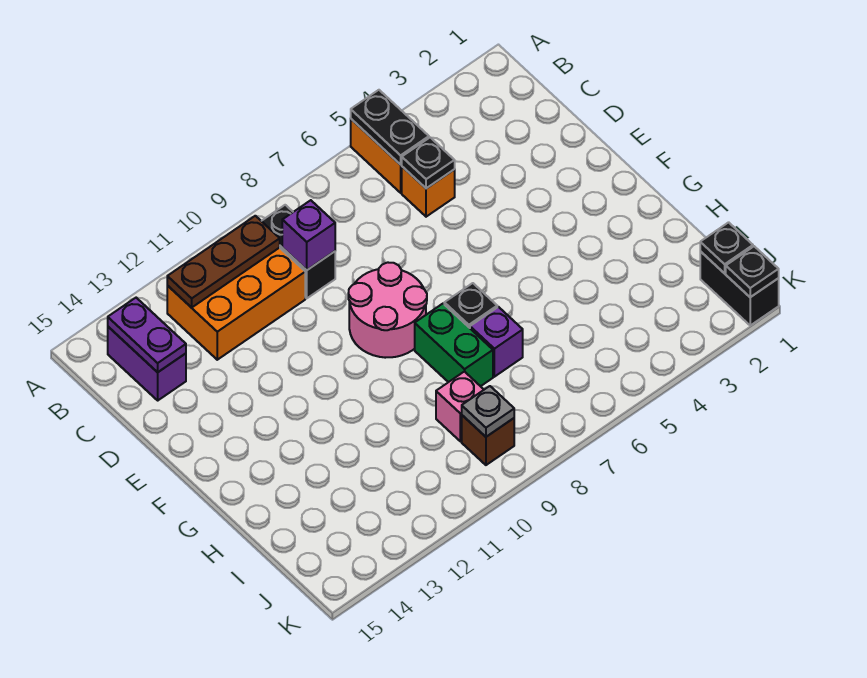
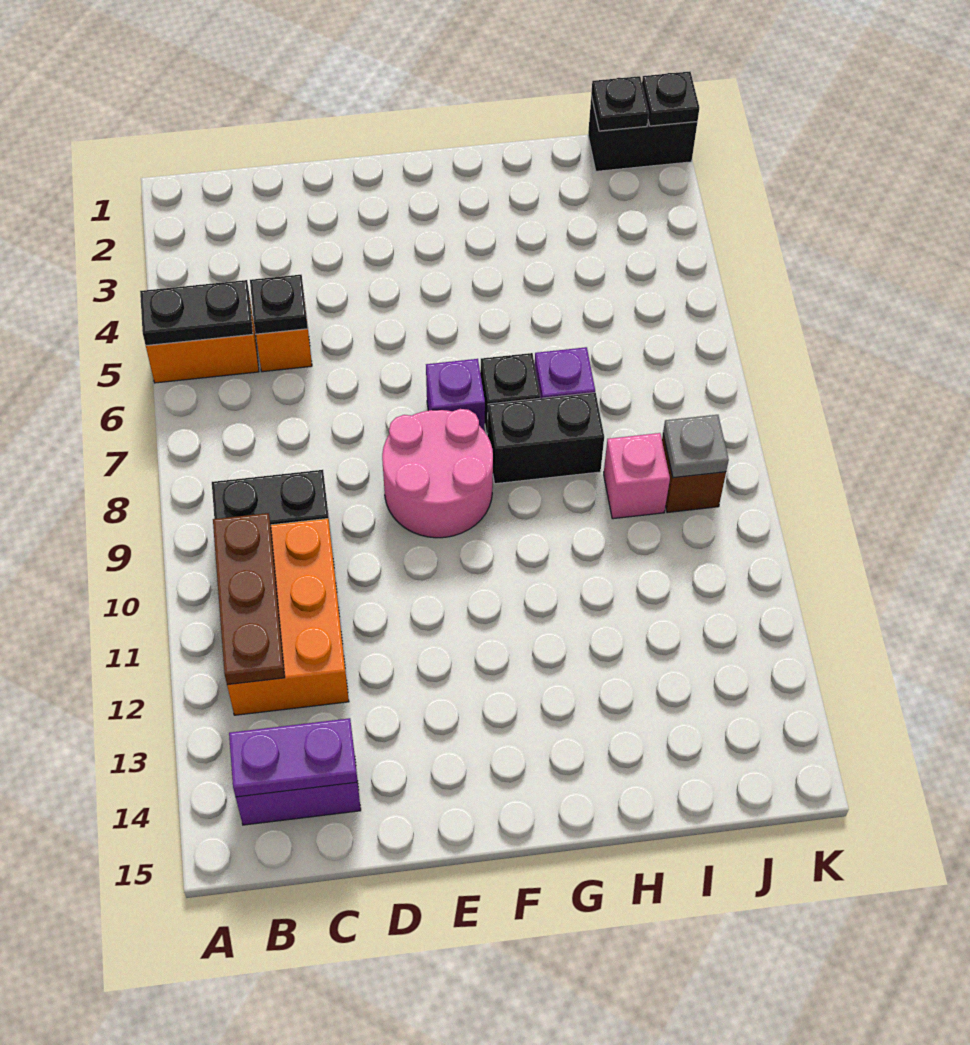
purple 1x1 brick [282,200,335,270] -> purple 1x1 brick moved to [426,359,485,431]
green 1x2 brick [415,304,493,386] -> black 1x2 brick [487,393,604,484]

